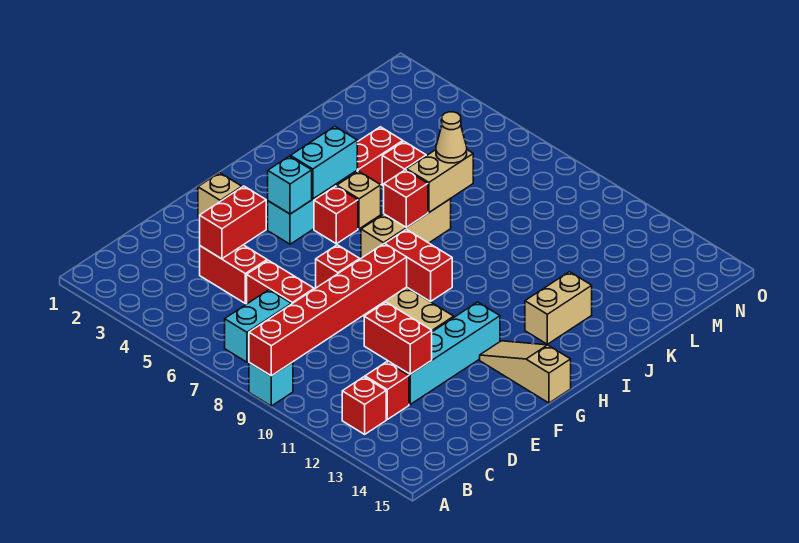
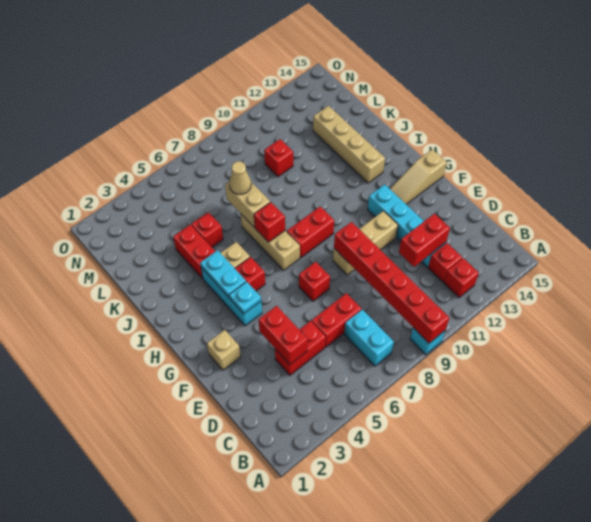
cyan 1x1 brick [268,156,312,214] -> cyan 1x1 plate [229,282,261,314]
cyan 1x2 brick [290,127,357,199] -> cyan 1x2 plate [200,250,246,297]
tan 1x2 brick [525,272,592,344] -> tan 1x4 brick [313,106,385,183]
none -> red 1x1 brick [264,139,293,177]

